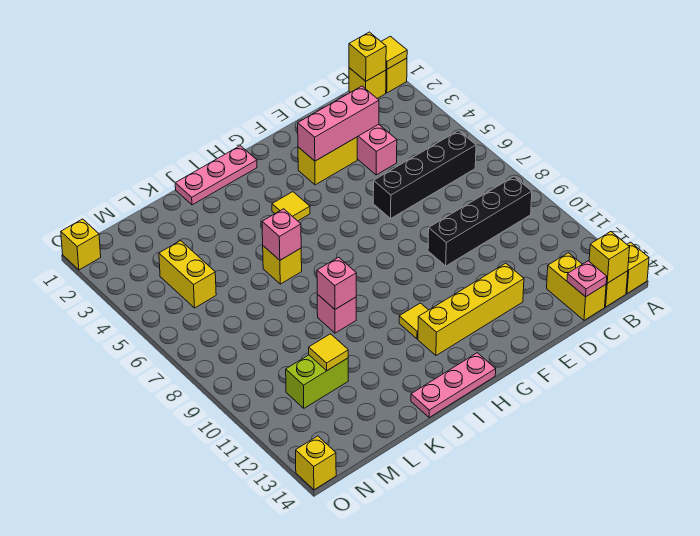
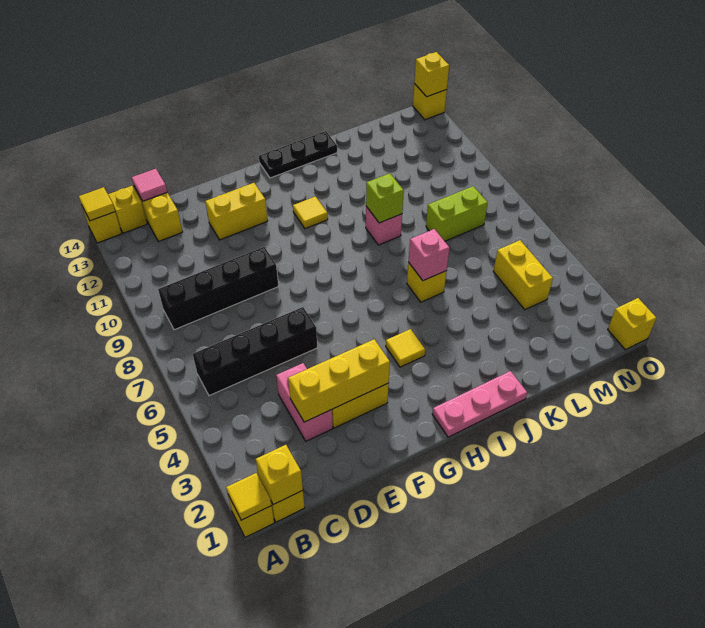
yellow 1x1 brick [589,232,630,283] -> yellow 1x1 brick moved to [414,52,449,97]
pink 1x1 plate [567,261,607,297] -> pink 1x1 tile [132,169,167,201]
pink 1x3 brick [298,86,379,161] -> yellow 1x3 brick [288,339,390,422]
yellow 1x4 brick [418,263,524,355] -> yellow 1x2 brick [205,183,268,240]
pink 1x3 plate [411,353,496,417] -> black 1x3 plate [259,131,337,178]
pink 1x1 brick [317,257,356,309] -> lime 1x1 brick [366,173,404,223]
lime 1x2 brick [286,355,348,408] -> lime 1x2 brick moved to [426,186,488,241]
yellow 1x1 tile [309,334,348,370] -> yellow 1x1 tile moved to [79,187,115,221]

